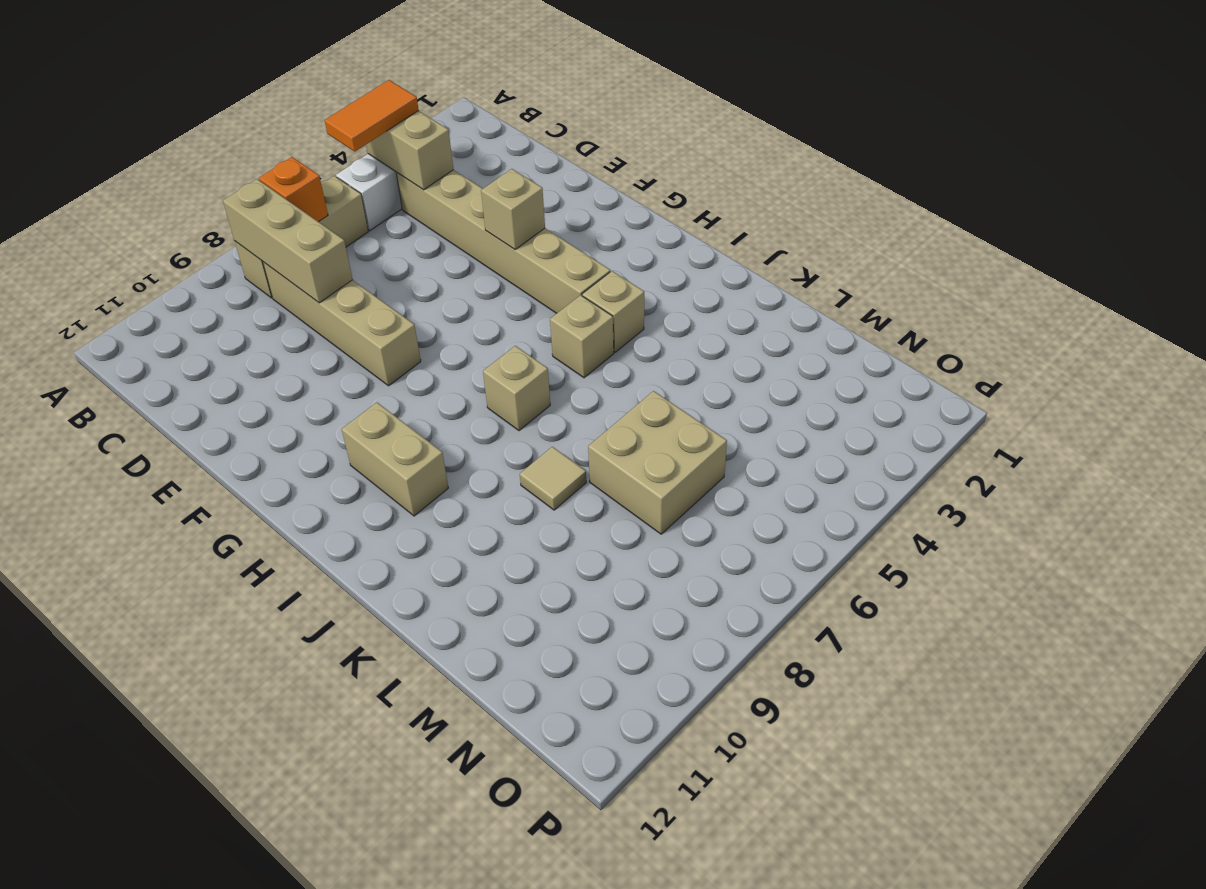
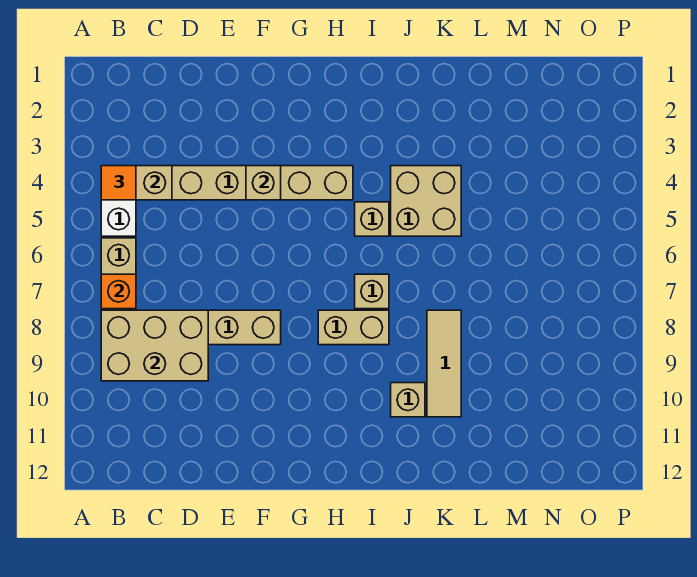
orange 1x2 tile [325,80,419,151] -> orange 1x1 tile [101,166,136,200]
tan 1x3 brick [223,179,353,303] -> tan 2x3 brick [101,310,208,381]
tan 1x2 brick [342,403,448,516] -> tan 1x2 brick moved to [318,310,389,345]
tan 1x1 brick [582,271,644,352] -> tan 1x1 brick moved to [391,383,425,417]
tan 1x1 tile [520,447,586,510] -> tan 1x3 tile [427,310,461,417]
tan 2x2 brick [588,391,727,534] -> tan 2x2 brick moved to [391,166,461,236]

